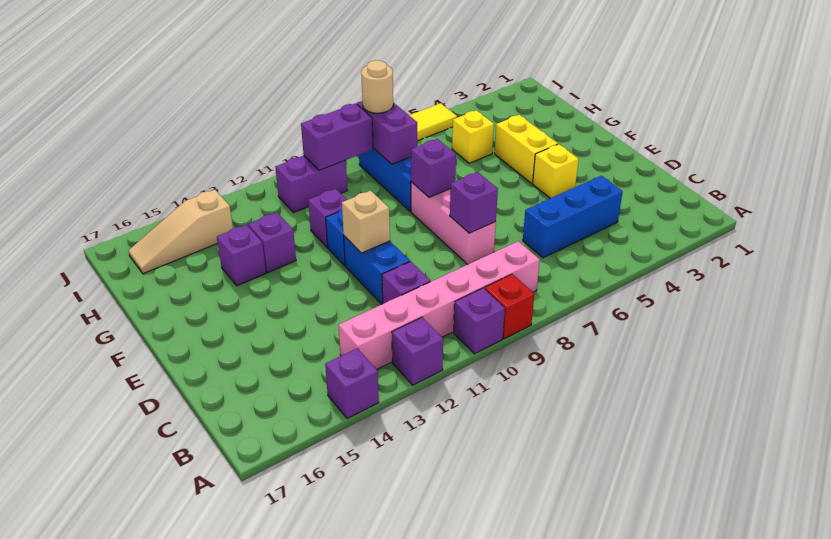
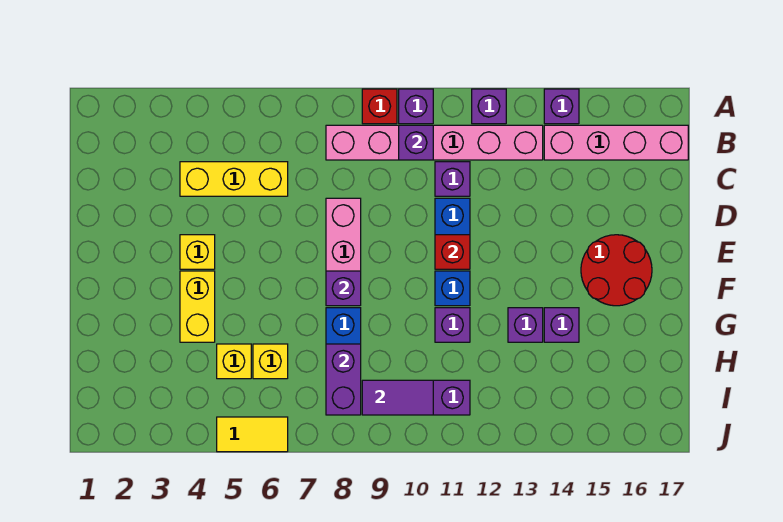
none -> pink 1x4 brick [544,125,688,160]
blue 1x3 brick [523,176,623,258] -> yellow 1x3 brick [180,162,288,196]
purple 1x1 brick [450,172,498,233] -> purple 1x1 brick moved to [399,125,433,160]
tan 1x1 brick [342,191,390,253] -> red 1x1 brick [435,235,470,269]
none -> red 2x2 round brick [581,235,652,306]
none -> yellow 1x1 brick [253,344,288,379]
tan 1x1 round brick [361,60,393,113] -> none
purple 1x2 brick [301,103,373,170] -> purple 1x2 tile [362,380,433,415]
tan 1x3 slope [129,190,233,274] -> none

